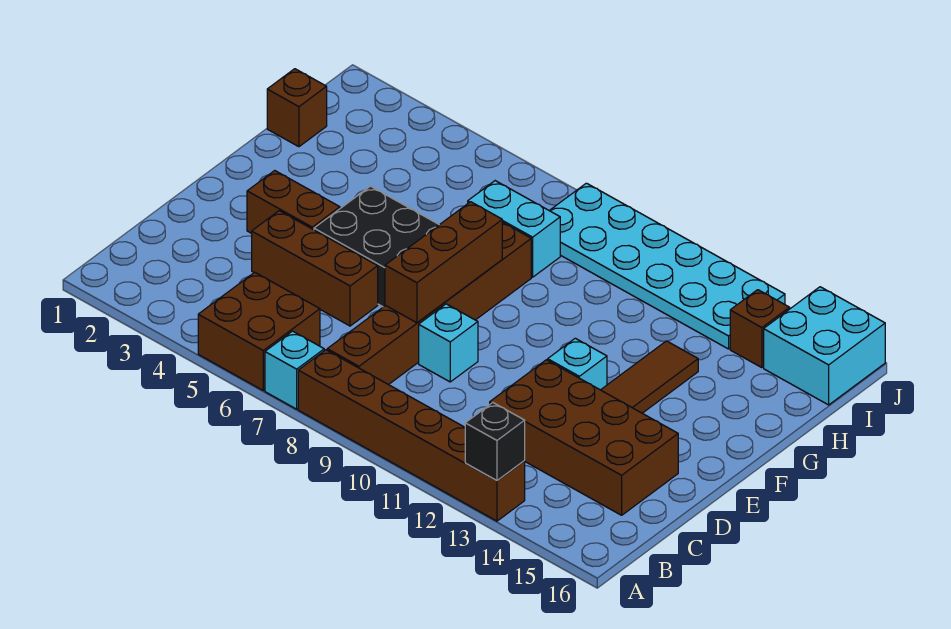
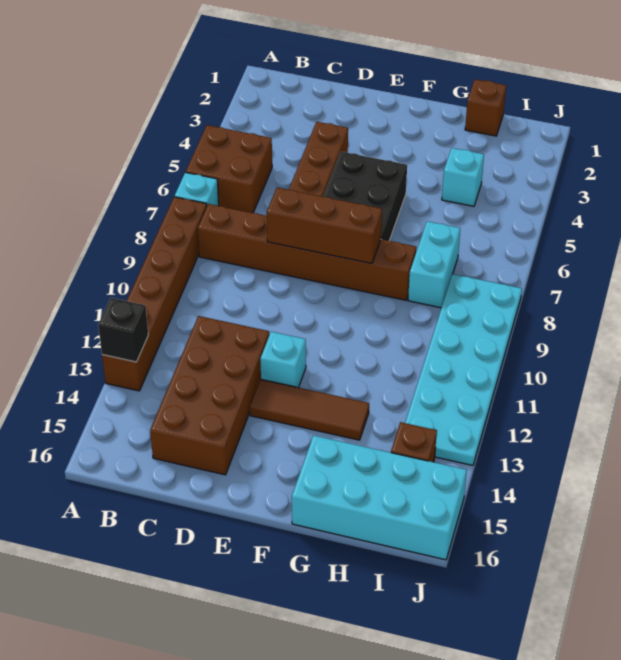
cyan 1x1 brick [419,304,478,382] -> cyan 1x1 brick moved to [442,148,484,206]
brown 1x2 brick [247,171,340,233] -> none
cyan 2x2 brick [764,287,885,405] -> cyan 2x4 brick [292,435,467,560]

